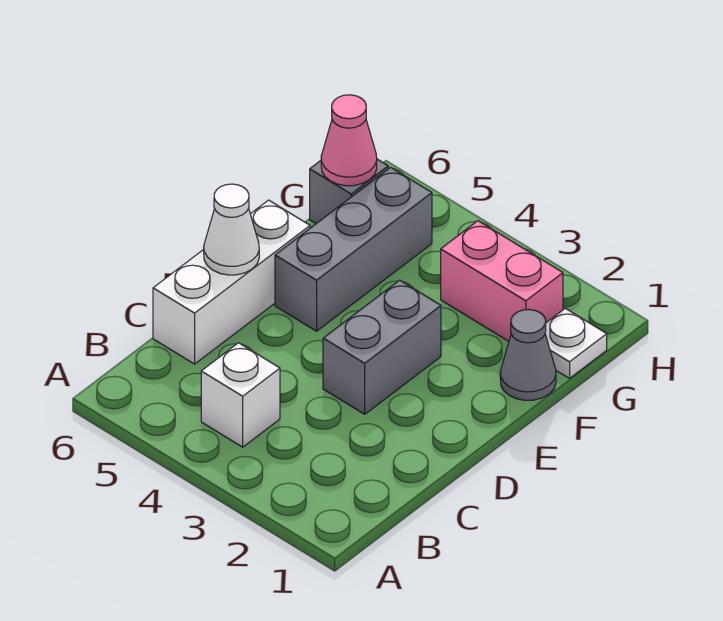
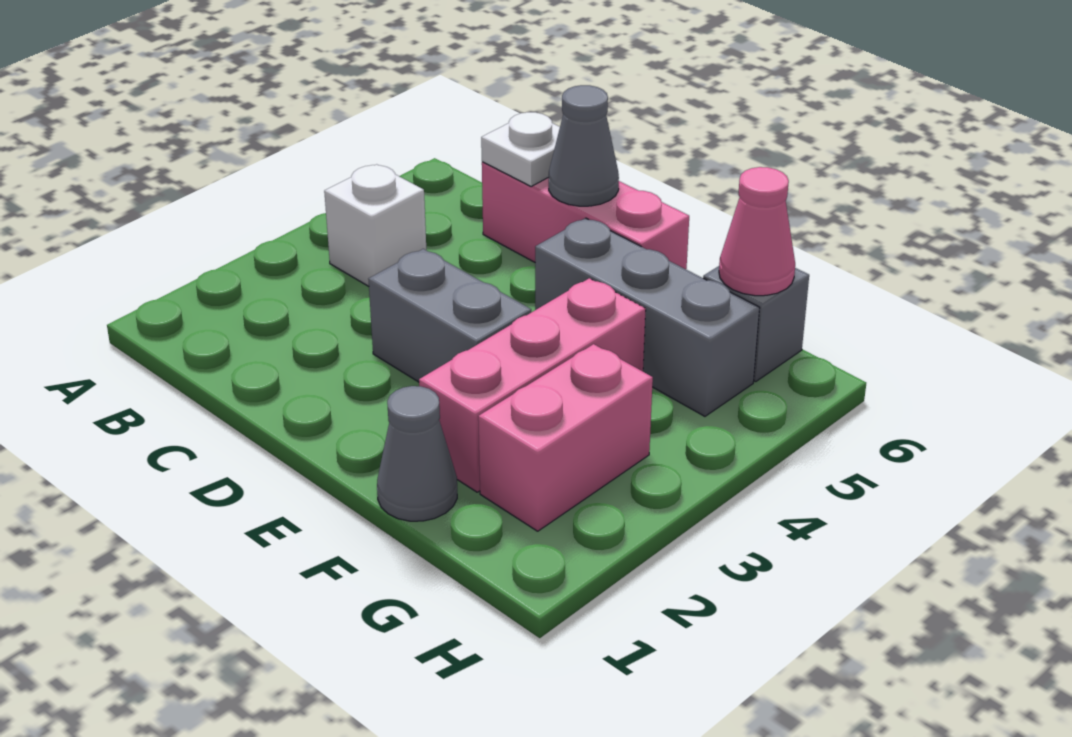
white 1x3 brick [153,200,310,364] -> pink 1x3 brick [482,162,689,269]
white 1x1 cone [204,184,259,275] -> grey 1x1 cone [549,85,619,206]
none -> pink 1x3 brick [419,278,646,492]
white 1x1 plate [545,308,607,378] -> white 1x1 plate moved to [481,112,560,186]

